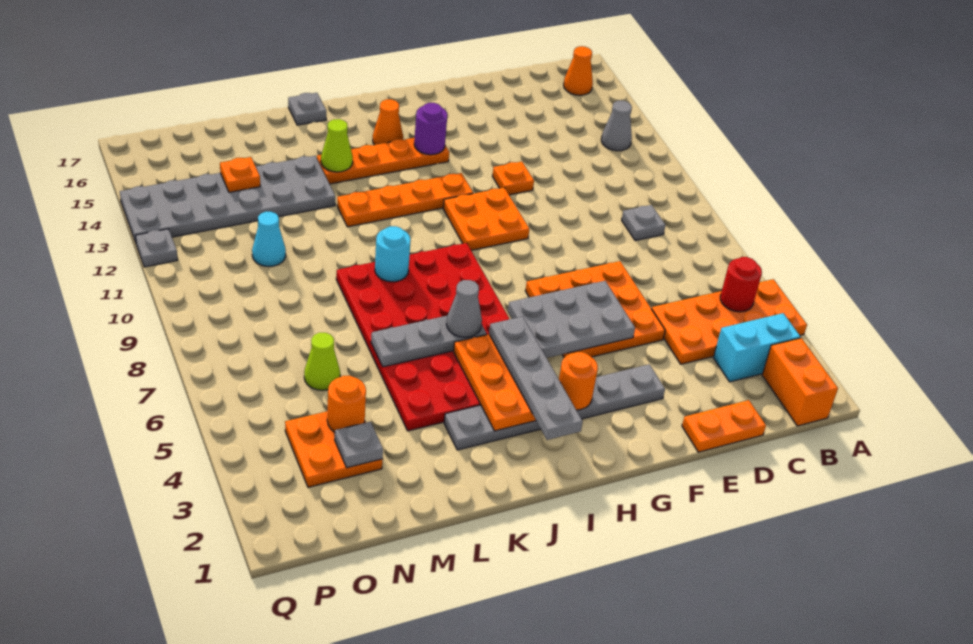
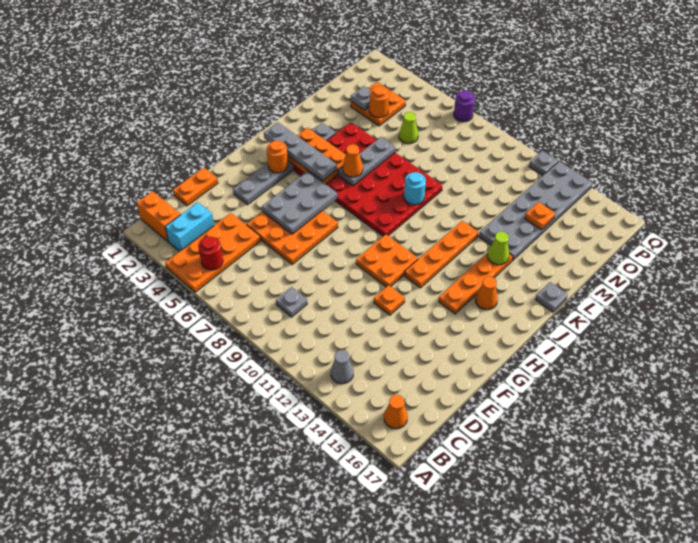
purple 1x1 round brick [414,103,447,155] -> purple 1x1 round brick moved to [454,91,475,122]
grey 1x1 cone [446,280,482,337] -> orange 1x1 cone [343,144,363,177]
cyan 1x1 cone [252,212,286,267] -> none

